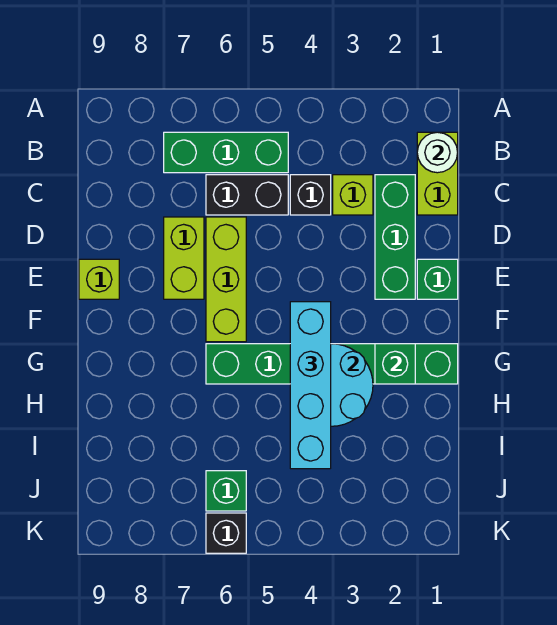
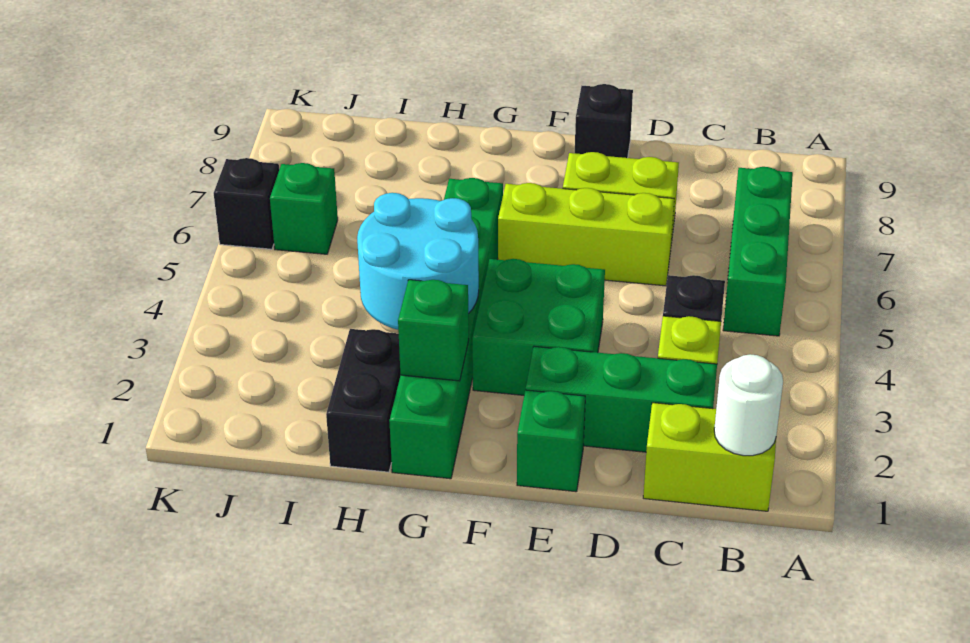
black 1x2 brick [206,175,288,215] -> black 1x2 brick moved to [326,329,401,472]
none -> green 2x2 brick [472,259,605,395]
lime 1x1 brick [79,259,119,299] -> black 1x1 brick [575,84,633,158]
cyan 1x4 brick [290,302,331,469] -> none

